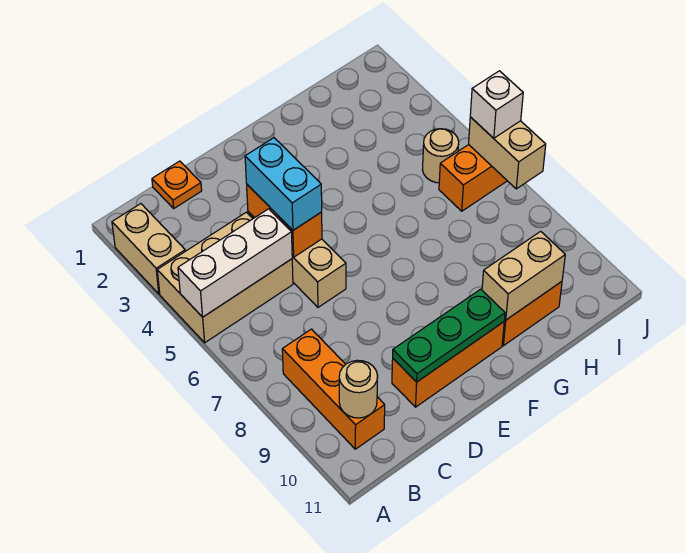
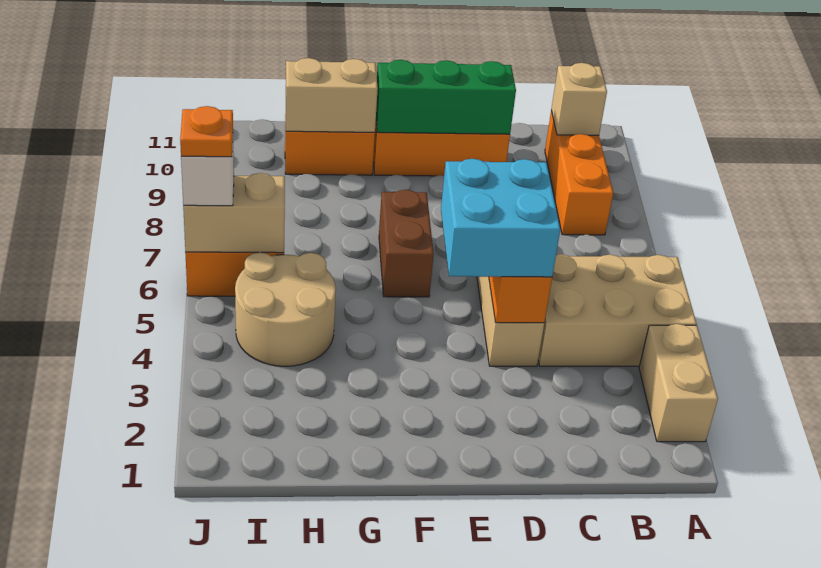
white 1x3 brick [178,209,292,317] -> none
tan 1x1 round brick [339,360,378,418] -> tan 1x1 brick [551,63,607,135]
orange 1x1 plate [152,161,202,208] -> orange 1x1 plate moved to [180,106,233,157]
cyan 1x2 brick [245,138,322,230] -> cyan 2x2 brick [441,159,560,277]
green 1x3 plate [393,289,505,382] -> green 1x3 brick [376,60,516,134]
none -> brown 1x2 brick [379,190,434,297]
tan 1x1 round brick [423,129,459,183] -> tan 2x2 round brick [235,252,336,366]
tan 1x2 brick [469,117,546,189] -> tan 1x2 brick turned to [183,173,285,253]

